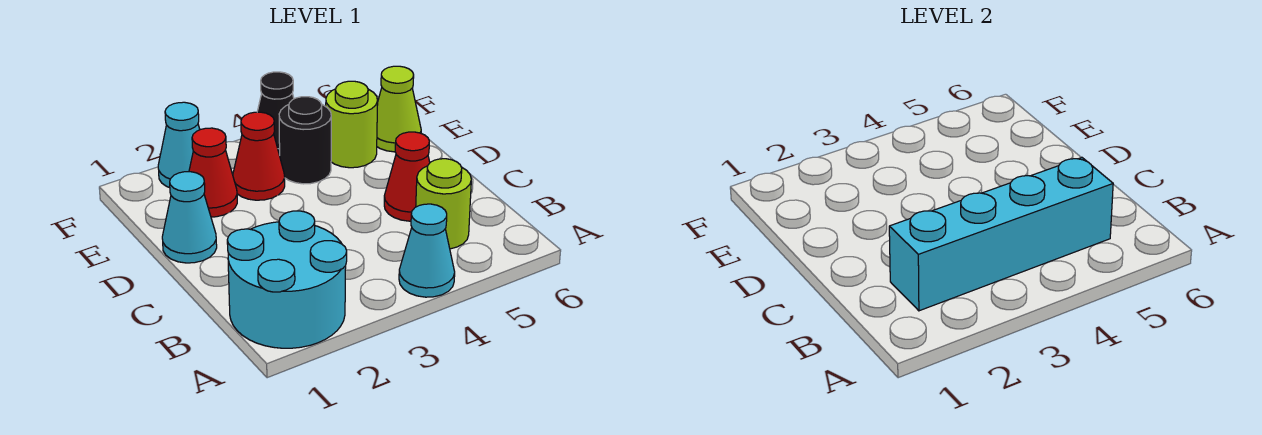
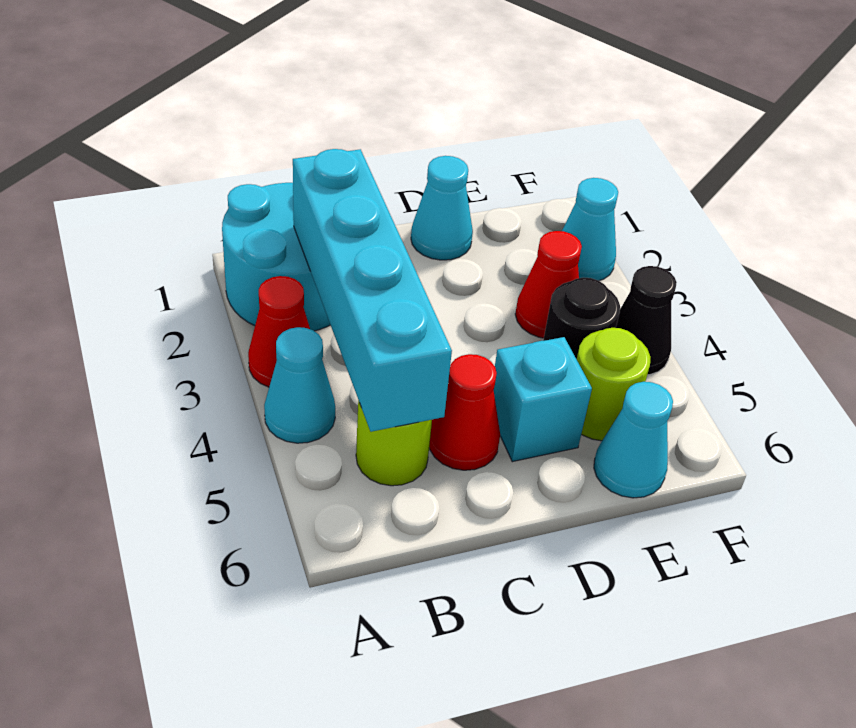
none -> cyan 1x1 brick [494,337,592,462]
red 1x1 cone [189,128,237,217] -> red 1x1 cone moved to [248,276,310,387]
lime 1x1 cone [377,66,421,152] -> cyan 1x1 cone [594,382,673,498]

